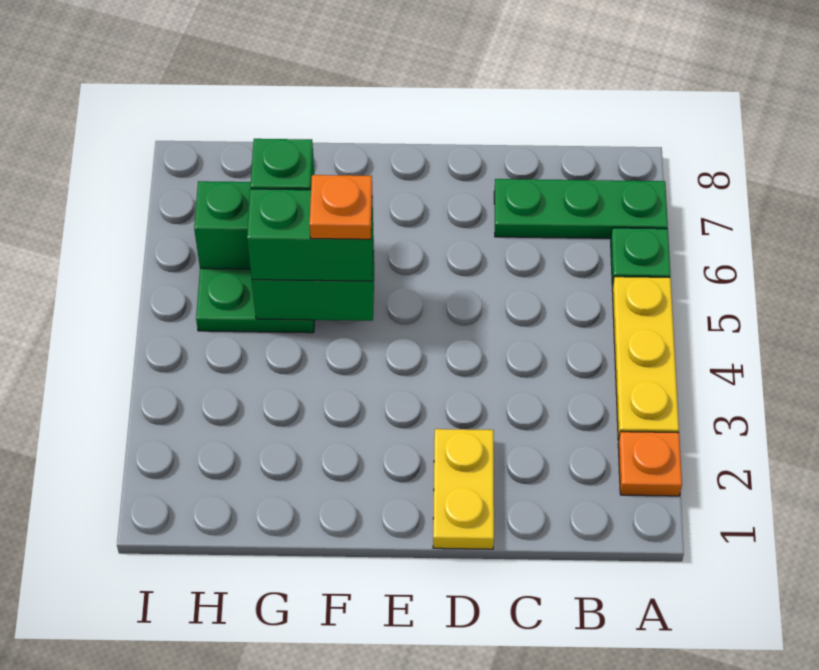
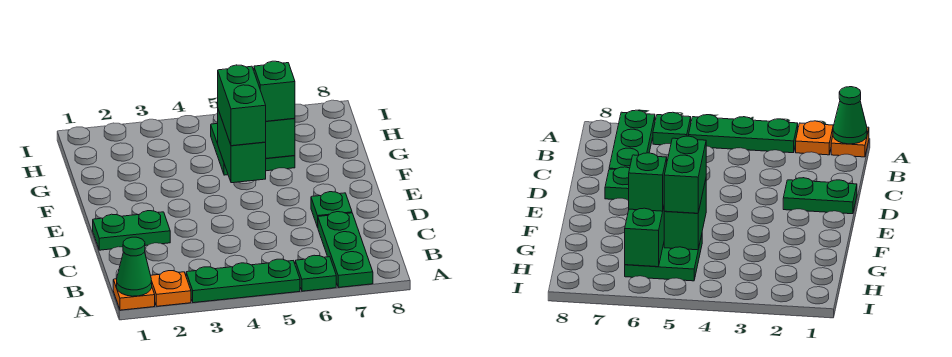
none -> green 1x1 cone [117,237,152,296]
yellow 1x3 plate [612,277,679,440] -> green 1x3 plate [186,259,300,303]
yellow 1x2 plate [433,429,494,549] -> green 1x2 plate [93,211,170,250]
none -> green 1x1 plate [311,192,352,227]
orange 1x1 plate [310,175,372,239] -> orange 1x1 plate moved to [113,279,155,310]

